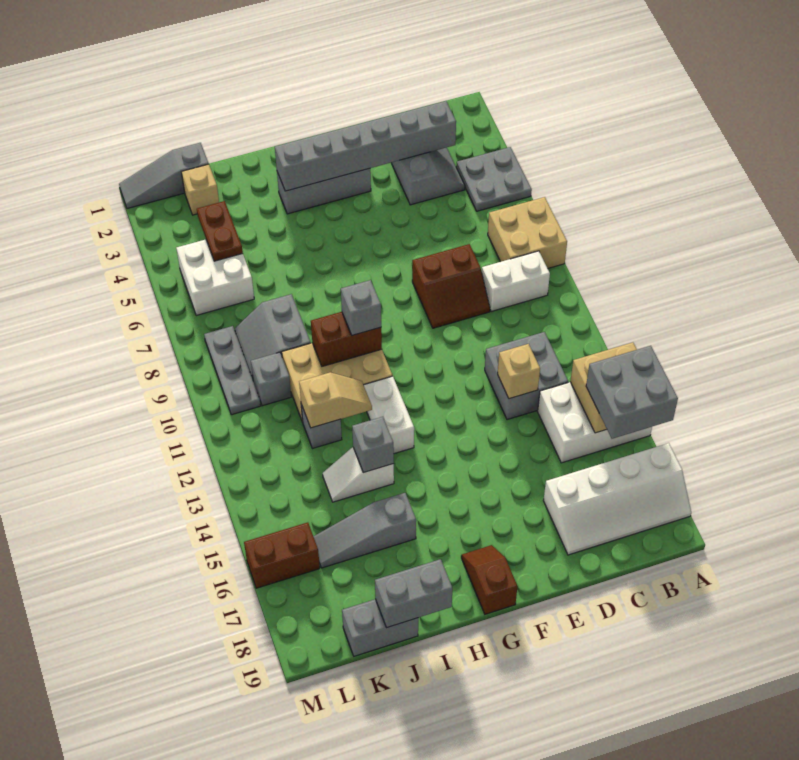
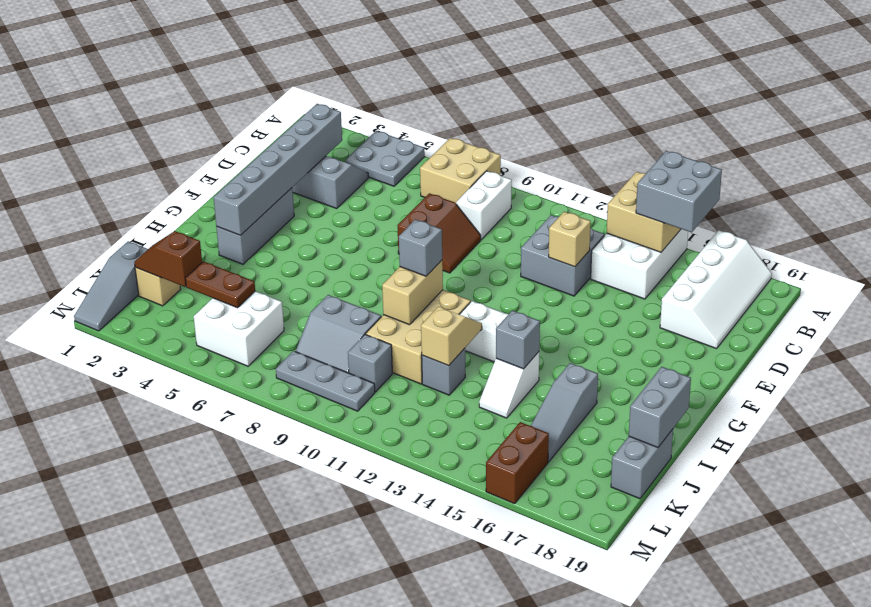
brown 1x2 slope [461,545,518,614] -> brown 1x2 slope moved to [134,231,202,287]
brown 1x2 brick [311,312,382,366] -> tan 1x2 brick [382,260,443,325]

